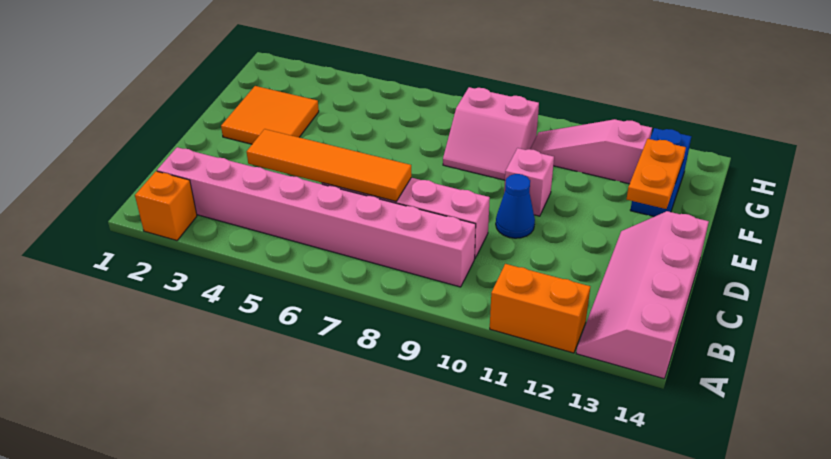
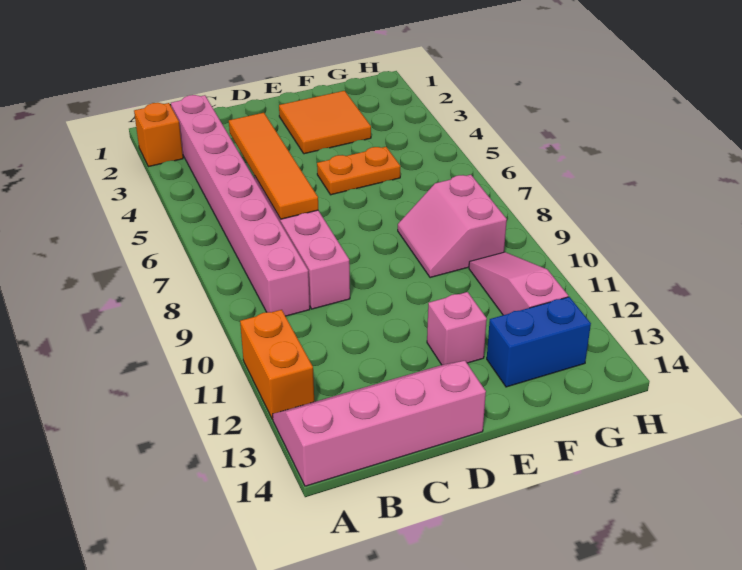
blue 1x1 cone [496,174,535,238] -> none
pink 1x1 brick [504,148,554,216] -> pink 1x1 brick moved to [427,292,487,365]
orange 1x2 plate [627,139,686,209] -> orange 1x2 plate moved to [317,147,400,195]

